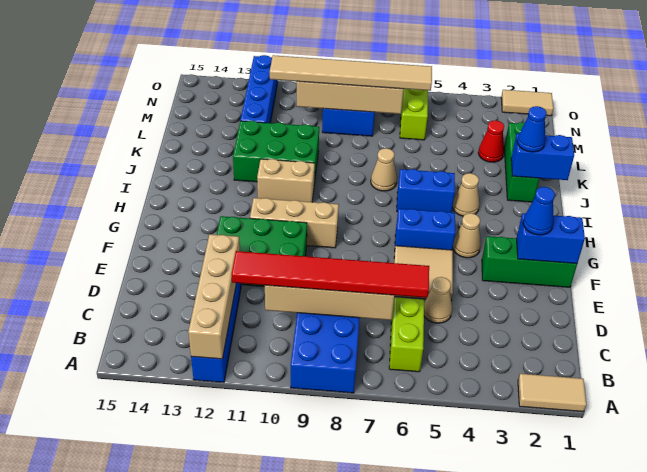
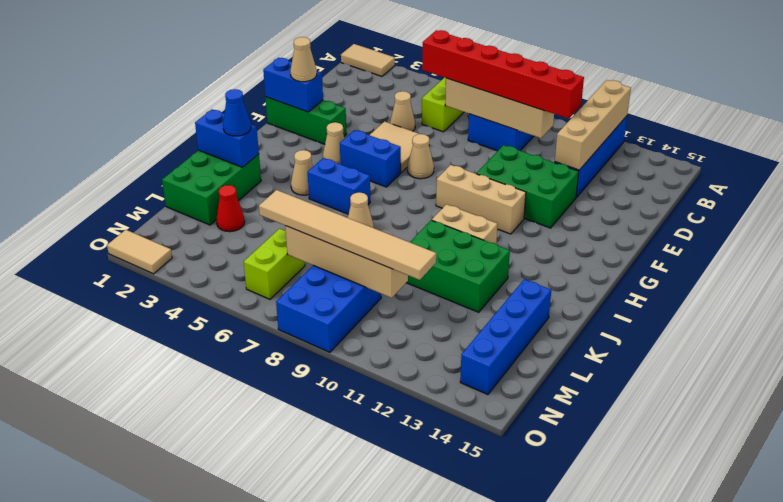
red 1x6 tile [231,251,429,298] -> red 1x6 brick [422,30,584,119]
blue 1x1 cone [523,187,555,235] -> tan 1x1 cone [290,37,317,82]
none -> tan 1x1 cone [407,134,434,179]
green 1x3 brick [504,122,539,202] -> green 2x3 brick [162,150,261,225]
blue 1x4 brick [240,55,278,123] -> blue 1x4 brick moved to [460,279,551,395]

